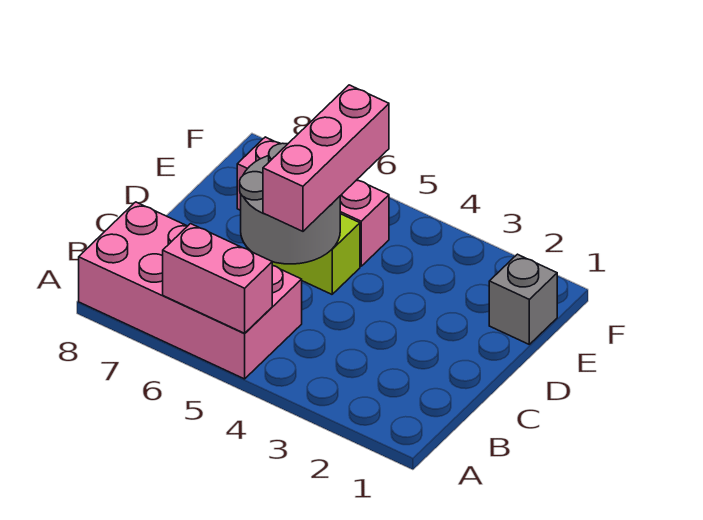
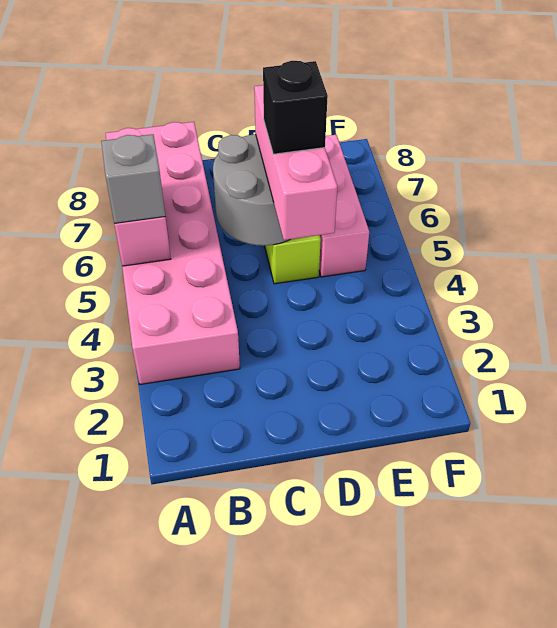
pink 2x4 brick [79,202,302,379] -> pink 2x6 brick [106,122,240,384]
pink 1x3 brick [263,85,389,231] -> pink 1x3 brick turned to [254,85,337,240]
none -> black 1x1 brick [263,61,328,154]
grey 1x1 brick [489,254,557,344] -> grey 1x1 brick moved to [101,134,165,223]

